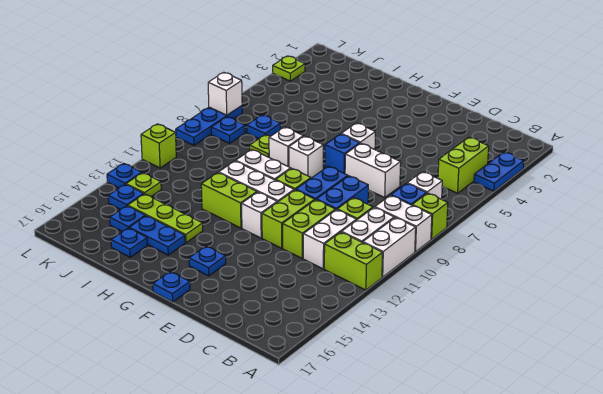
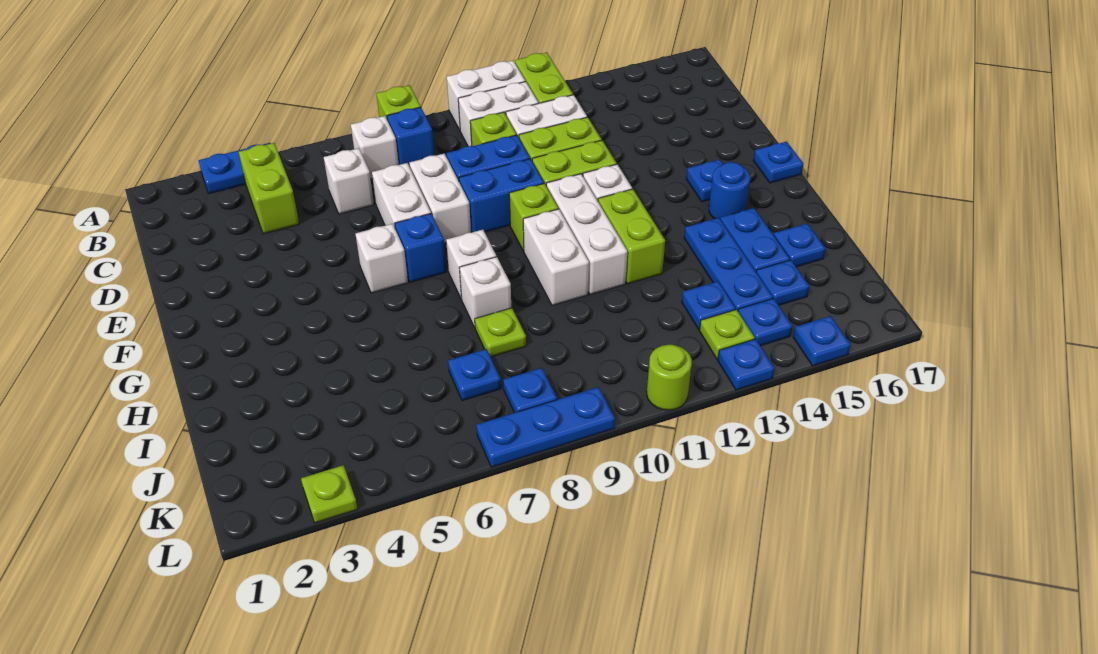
white 1x2 brick [375,195,432,252] -> white 1x2 brick moved to [409,154,471,243]
lime 1x2 brick [438,137,489,193] -> lime 1x2 brick turned to [239,143,299,234]
none -> blue 1x1 round brick [709,162,750,219]
lime 1x3 plate [128,194,203,243] -> blue 1x3 plate [684,218,773,311]
none -> blue 1x1 plate [682,281,736,329]
white 1x1 brick [208,72,242,115] -> white 1x1 brick moved to [324,148,374,214]
lime 1x1 brick [141,124,176,168] -> lime 1x1 round brick [647,345,692,410]
none -> blue 1x1 plate [793,316,851,366]

